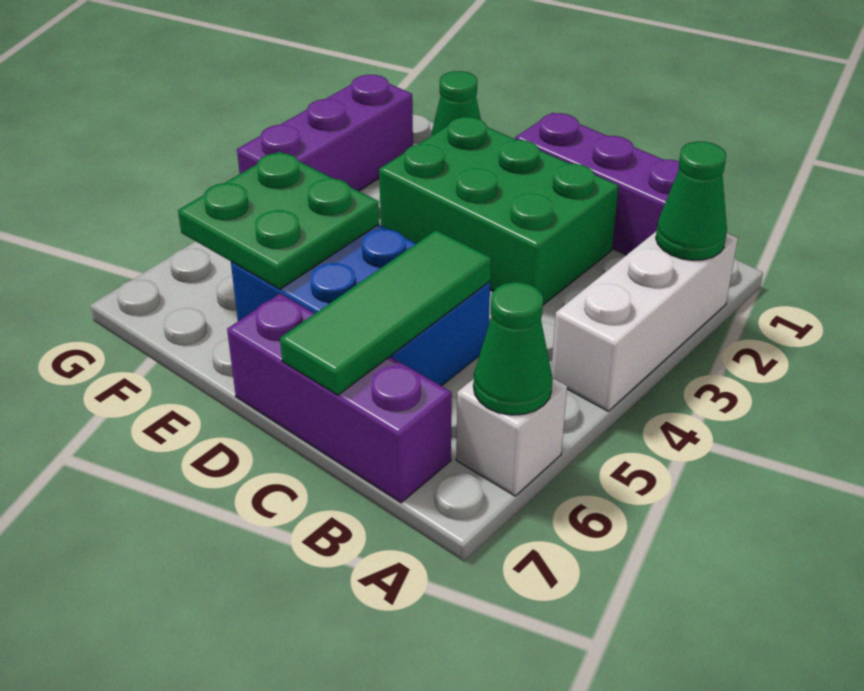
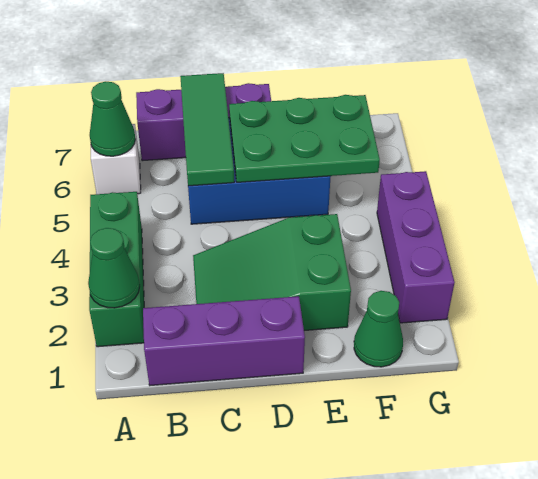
white 1x3 brick [551,231,738,411] -> green 1x3 brick [89,192,144,347]
green 2x3 brick [379,116,619,305] -> green 2x3 slope [193,214,351,331]
green 2x2 plate [178,151,379,289] -> green 2x3 plate [229,95,380,182]

